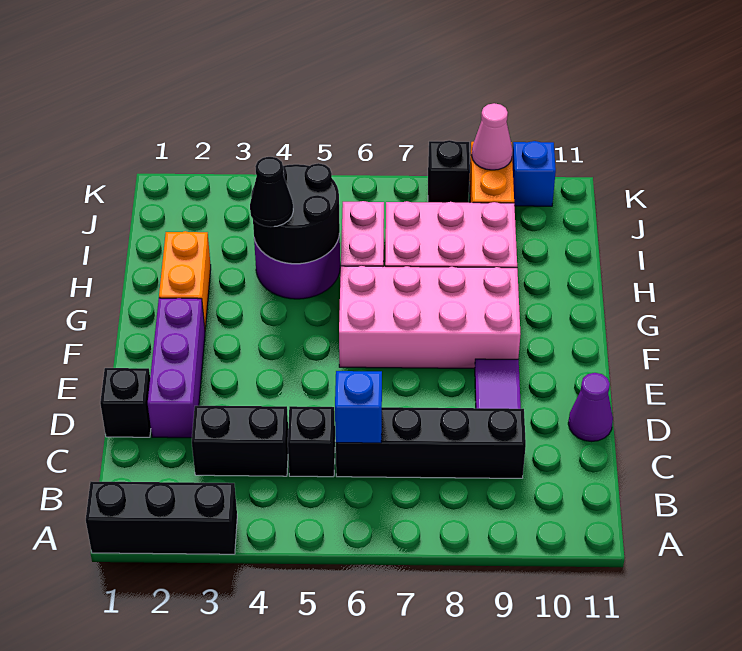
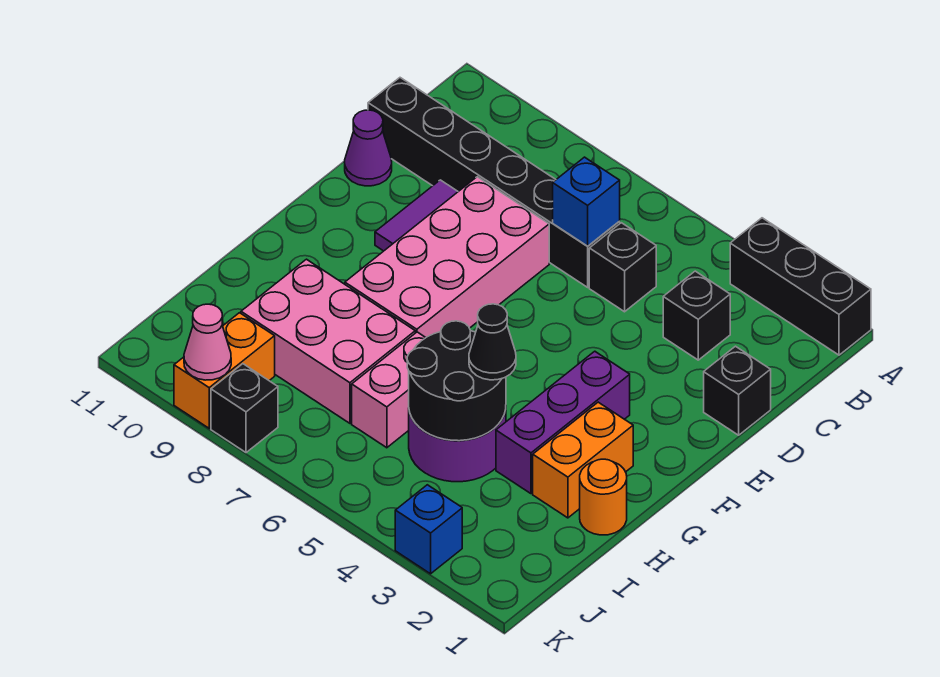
black 1x2 brick [192,406,288,476] -> black 1x1 brick [663,271,730,360]
black 1x4 brick [336,407,526,478] -> black 1x6 brick [368,78,620,287]
purple 1x3 brick [148,298,205,438] -> purple 1x3 brick moved to [496,351,630,494]
pink 2x4 brick [339,266,521,369] -> pink 2x4 brick turned to [345,177,549,337]
none -> orange 1x1 round brick [580,459,627,535]
blue 1x1 brick [512,141,556,206] -> blue 1x1 brick moved to [395,485,462,574]

